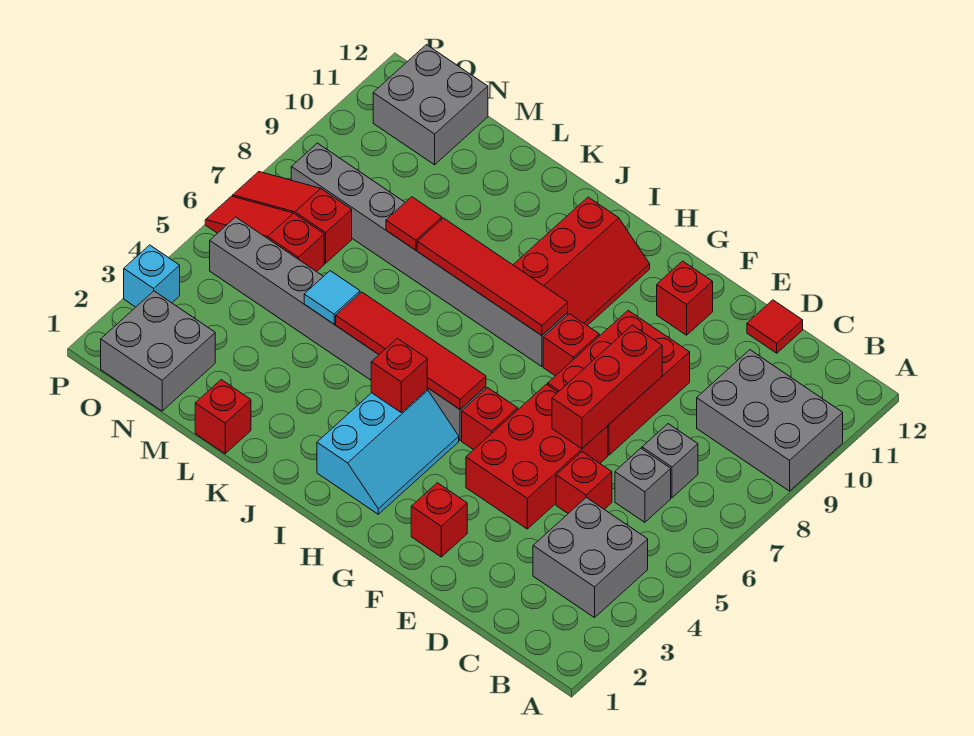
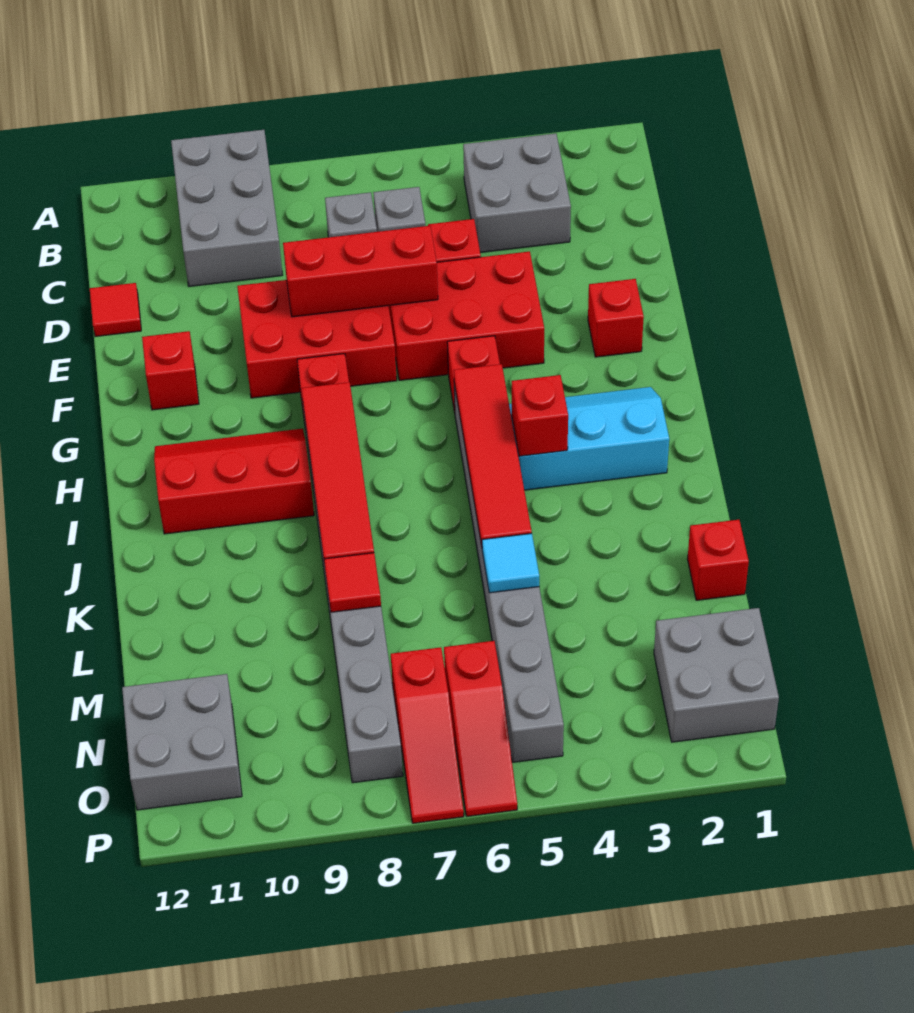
cyan 1x1 brick [124,245,180,307] -> none

